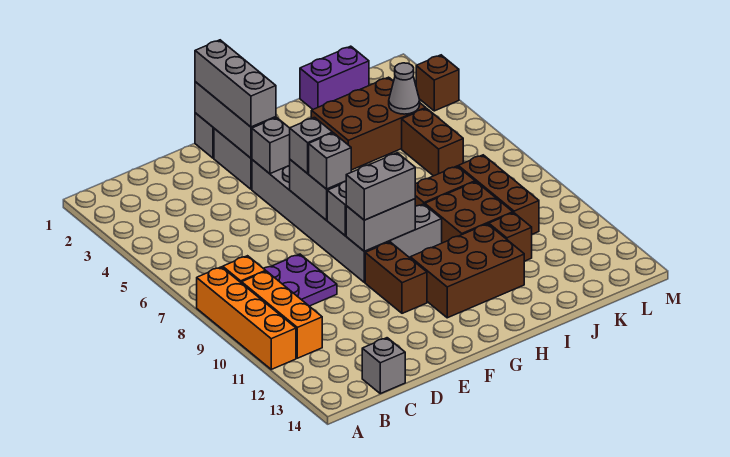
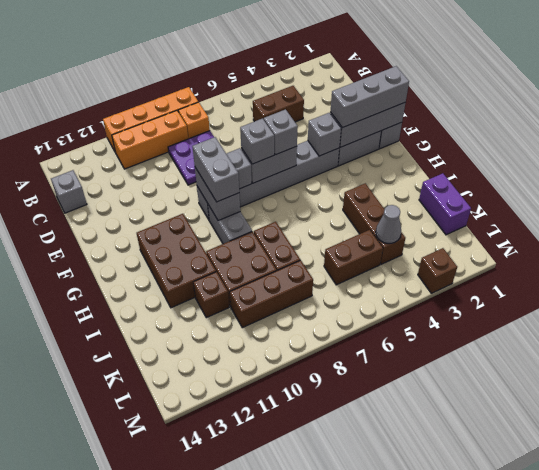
brown 1x2 brick [365,242,427,313] -> brown 1x2 brick moved to [253,86,304,122]
brown 2x3 brick [311,77,426,170] -> brown 1x3 brick [343,183,405,264]

